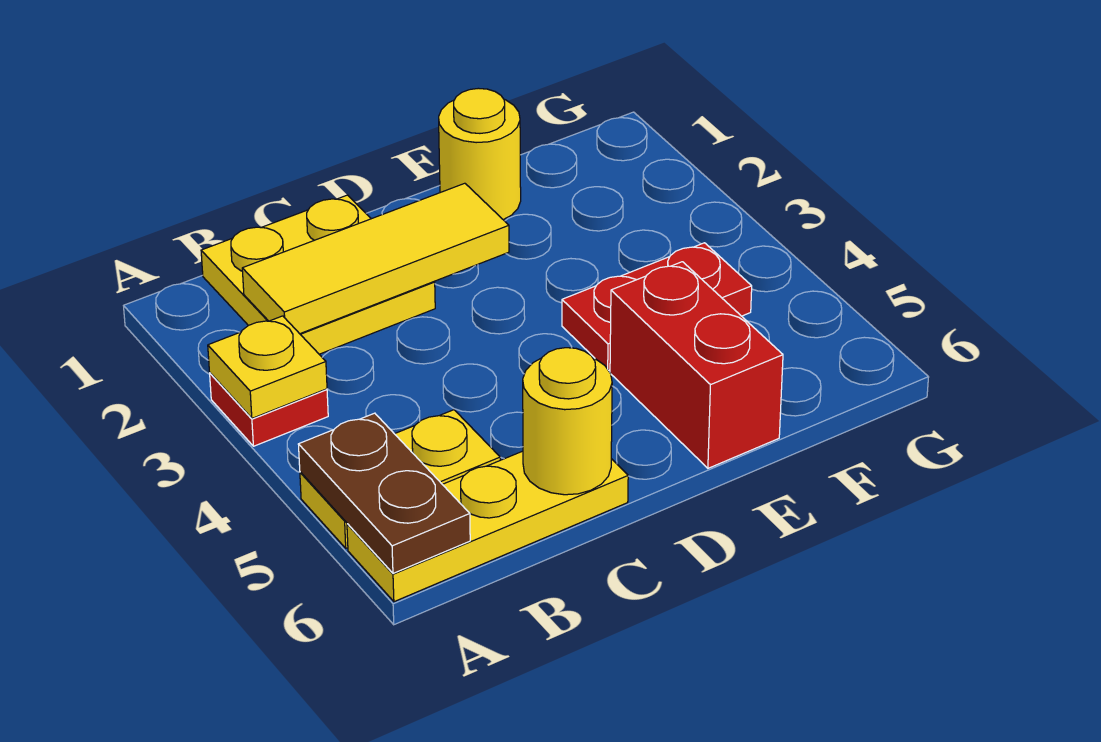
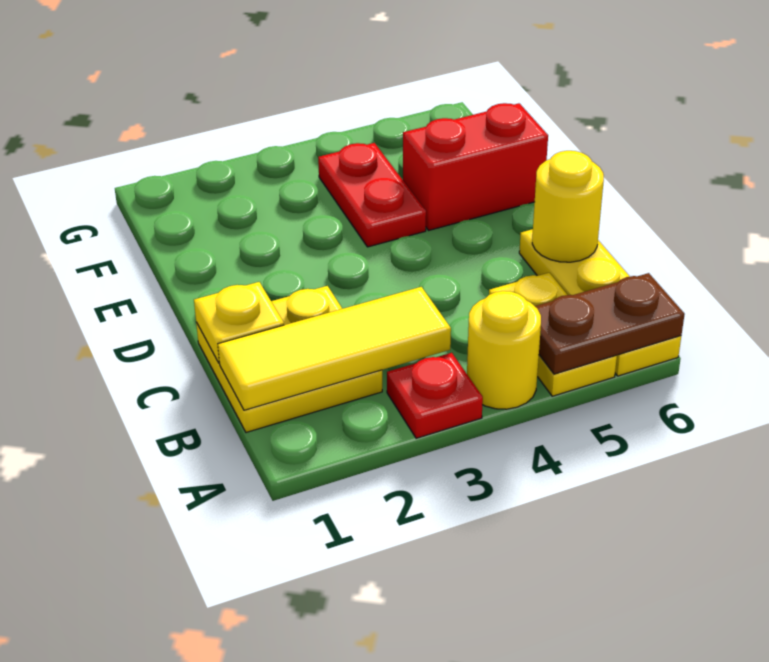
yellow 1x1 plate [208,316,327,418] -> yellow 1x1 plate moved to [194,282,284,363]
yellow 1x3 tile [242,183,509,334] -> yellow 1x3 tile turned to [218,287,451,410]
yellow 1x1 round brick [439,88,521,220] -> yellow 1x1 round brick moved to [467,291,541,409]

